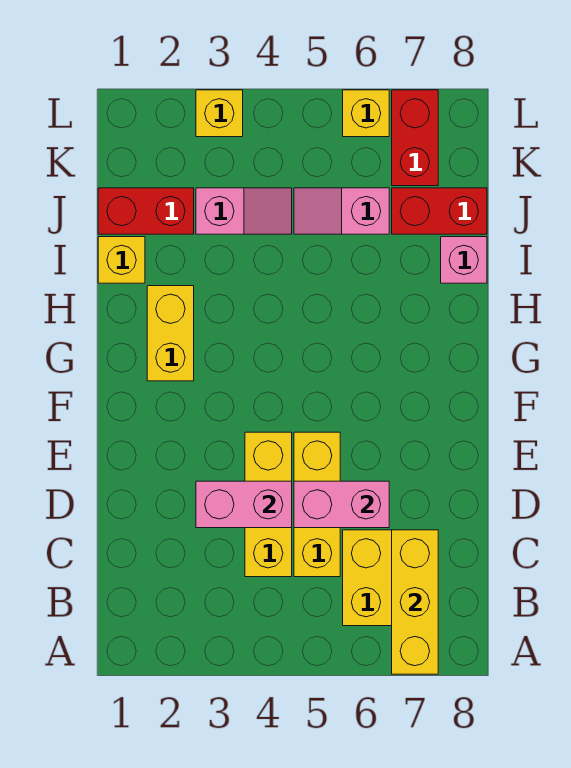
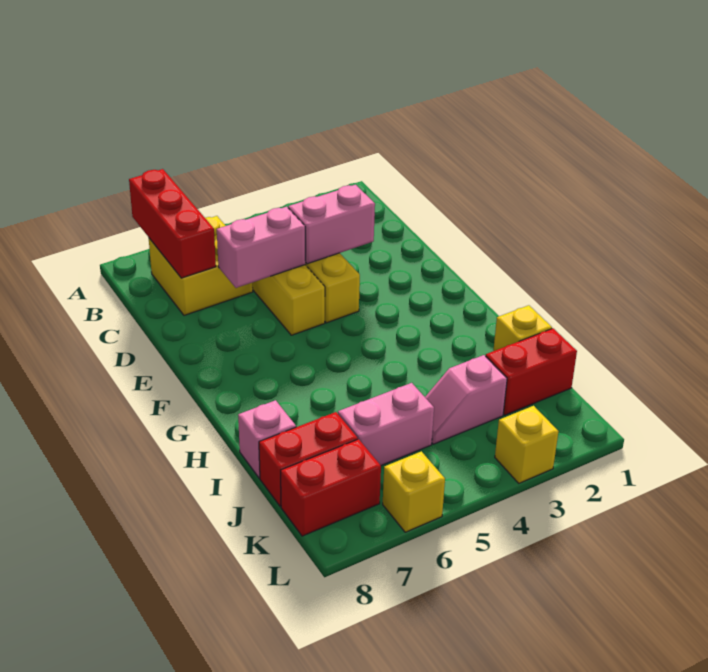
yellow 1x3 brick [392,530,438,674] -> red 1x3 brick [129,169,216,278]
yellow 1x2 brick [147,286,194,381] -> none
pink 1x2 slope [294,188,389,234] -> pink 1x2 brick [338,383,434,466]
red 1x2 brick [392,90,438,186] -> red 1x2 brick turned to [281,439,381,536]

